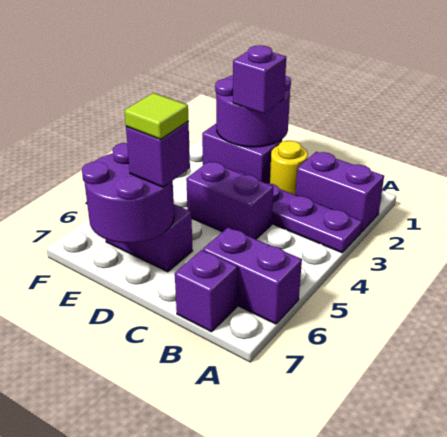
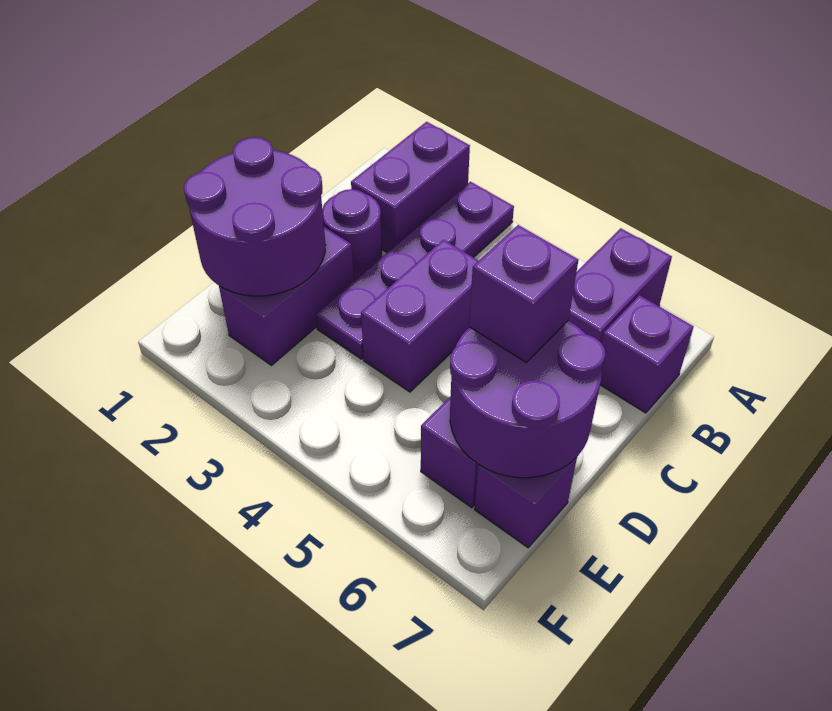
yellow 1x1 round brick [270,141,308,195] -> purple 1x1 round brick [322,189,382,281]
purple 1x1 brick [233,45,286,114] -> purple 1x1 brick moved to [475,457,577,548]
lime 1x1 tile [124,93,189,139] -> none

